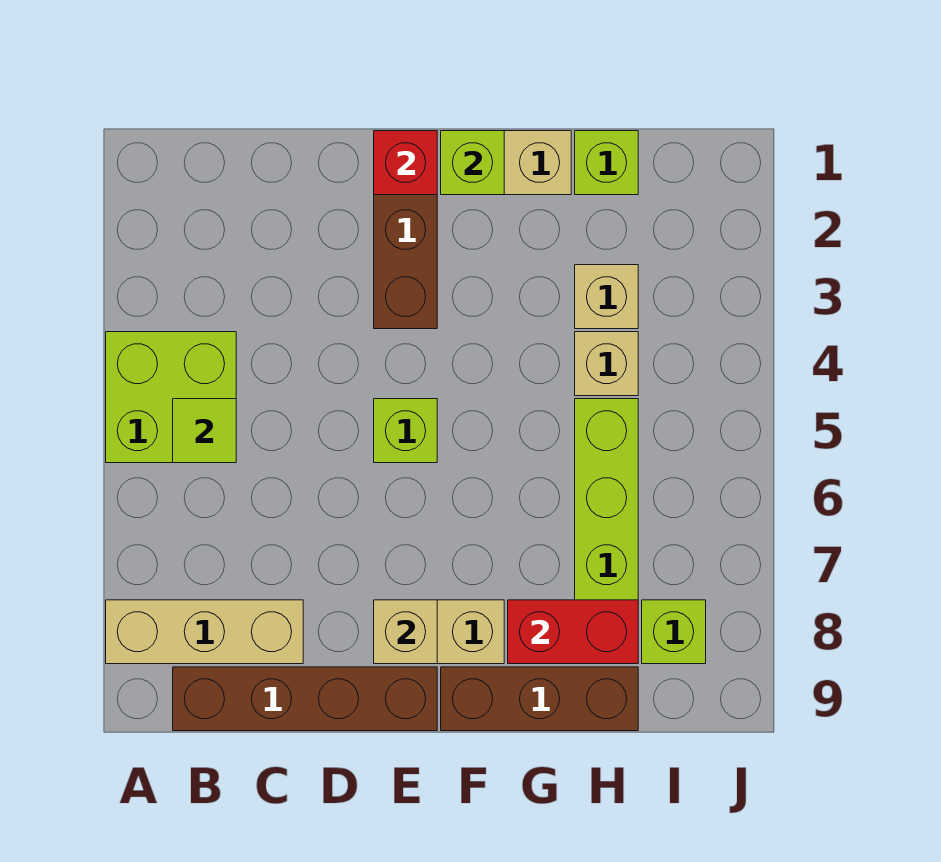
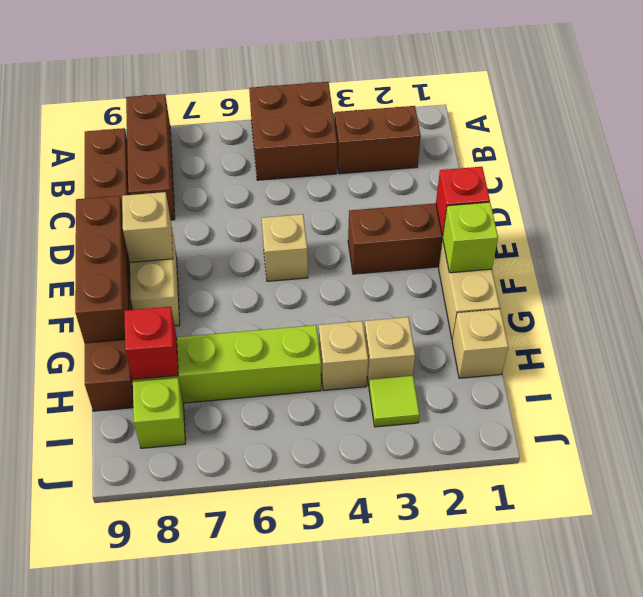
lime 2x2 brick [106,332,236,463] -> brown 2x2 brick [249,82,337,180]
tan 1x3 brick [106,600,303,664] -> brown 1x3 brick [126,94,175,220]
none -> brown 1x2 brick [335,106,421,174]
lime 1x1 tile [173,399,236,463] -> lime 1x1 tile moved to [369,376,420,427]
lime 1x1 brick [374,399,437,463] -> tan 1x1 brick [262,214,308,281]
none -> brown 1x3 brick [75,196,129,343]
red 1x2 brick [508,600,638,664] -> red 1x1 brick [124,307,178,380]
lime 1x1 brick [575,131,638,195] -> tan 1x1 brick [452,309,508,378]

